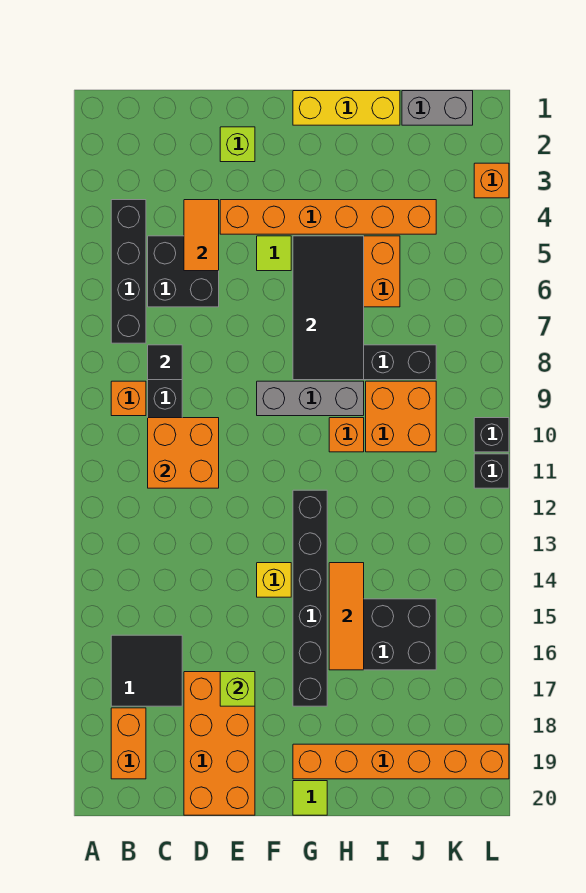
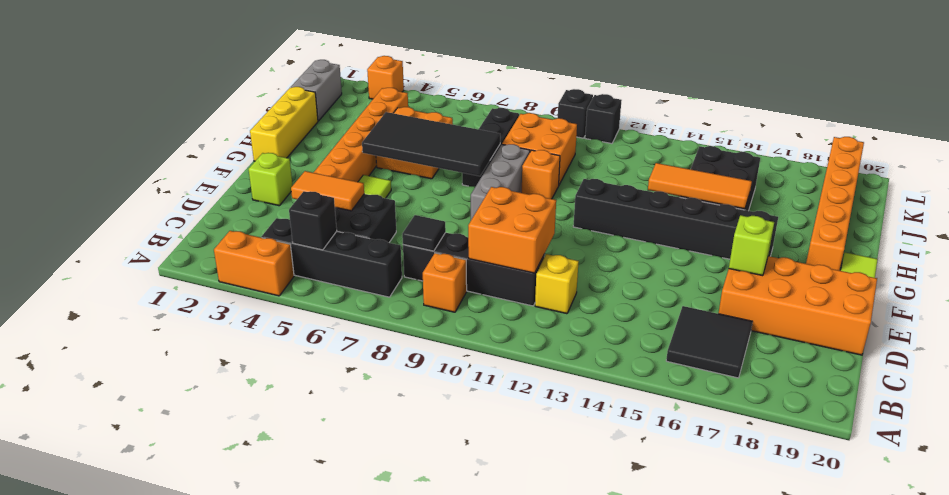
none -> black 1x1 brick [289,191,337,250]
orange 1x2 brick [111,708,146,779] -> orange 1x2 brick moved to [214,231,294,296]
yellow 1x1 brick [257,563,291,597] -> yellow 1x1 brick moved to [535,254,579,314]

